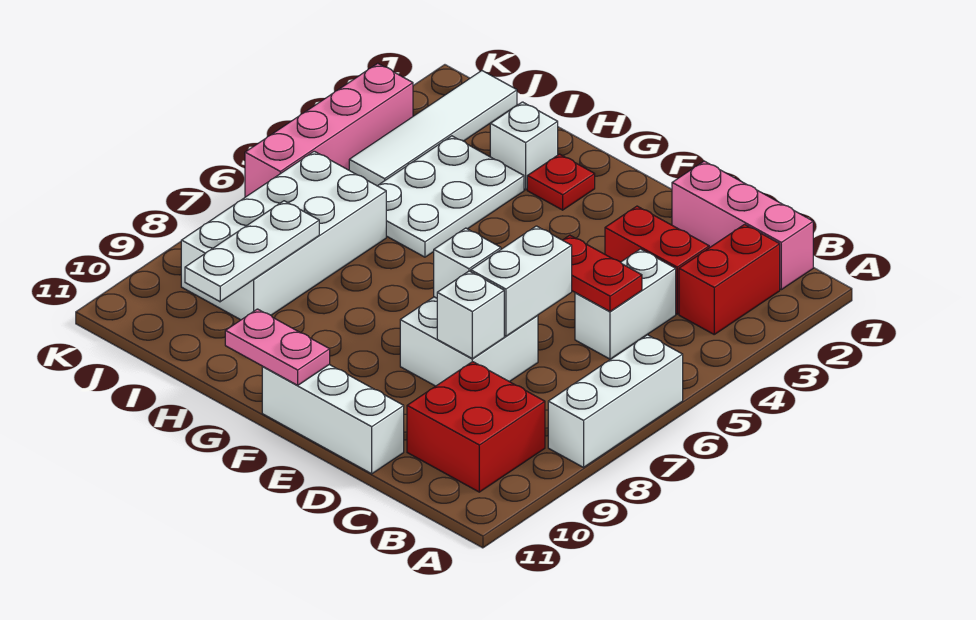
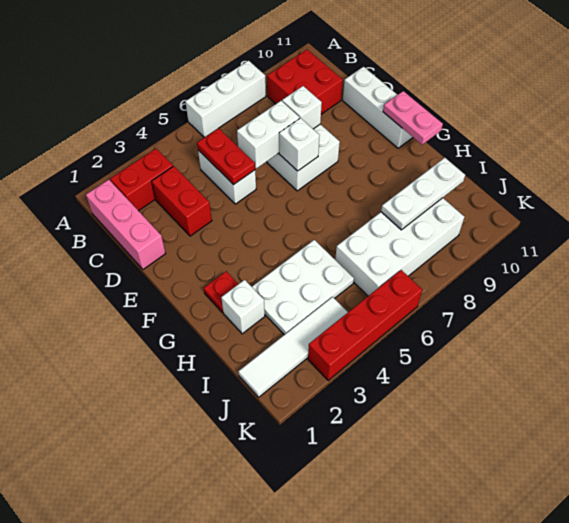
white 1x2 brick [575,249,676,359] -> white 1x2 brick turned to [198,150,256,204]
pink 1x4 brick [245,63,413,197] -> red 1x4 brick [308,270,422,380]

